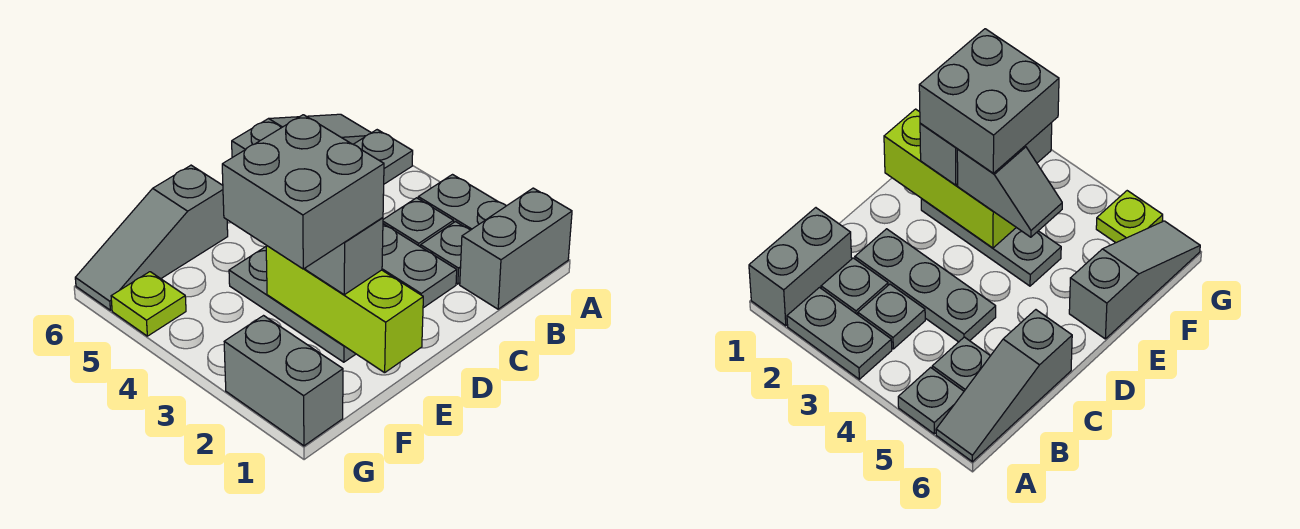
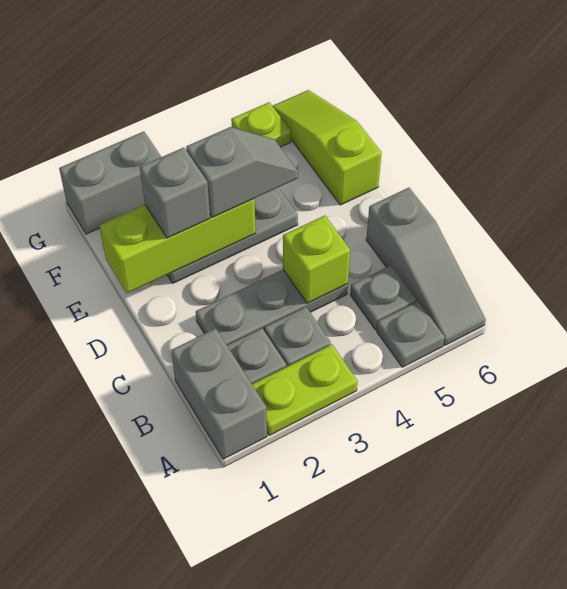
grey 1x2 plate [418,175,506,230] -> lime 1x2 plate [252,344,358,435]
none -> lime 1x1 brick [283,216,350,303]
grey 2x2 brick [222,115,384,269] -> none
grey 1x3 slope [75,165,228,310] -> lime 1x3 slope [273,90,382,205]

